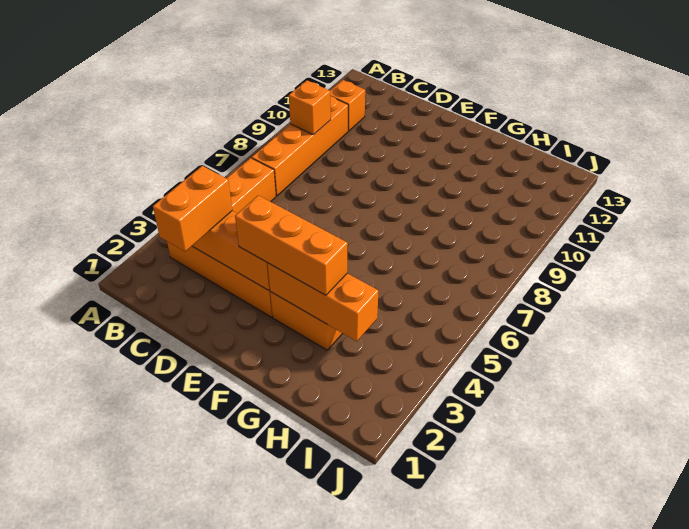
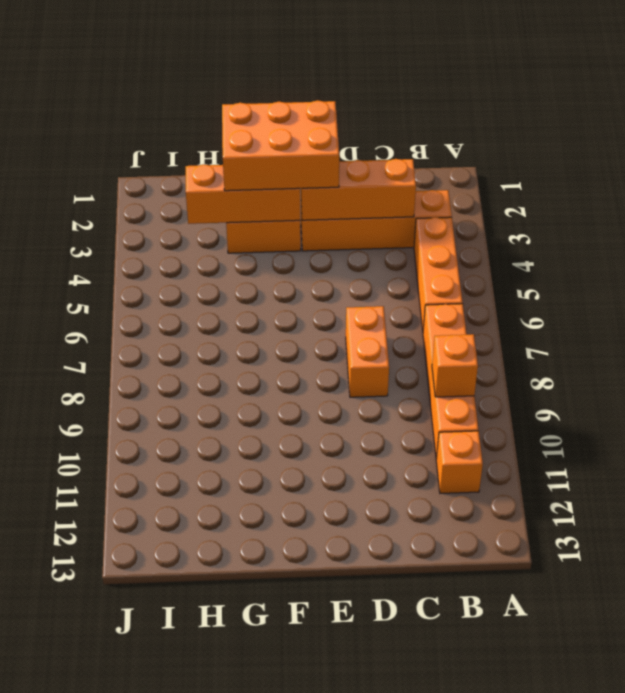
orange 1x2 brick [153,166,232,252] -> orange 1x2 brick moved to [346,306,389,397]
orange 1x3 brick [235,195,348,295] -> orange 2x3 brick [222,100,339,191]

